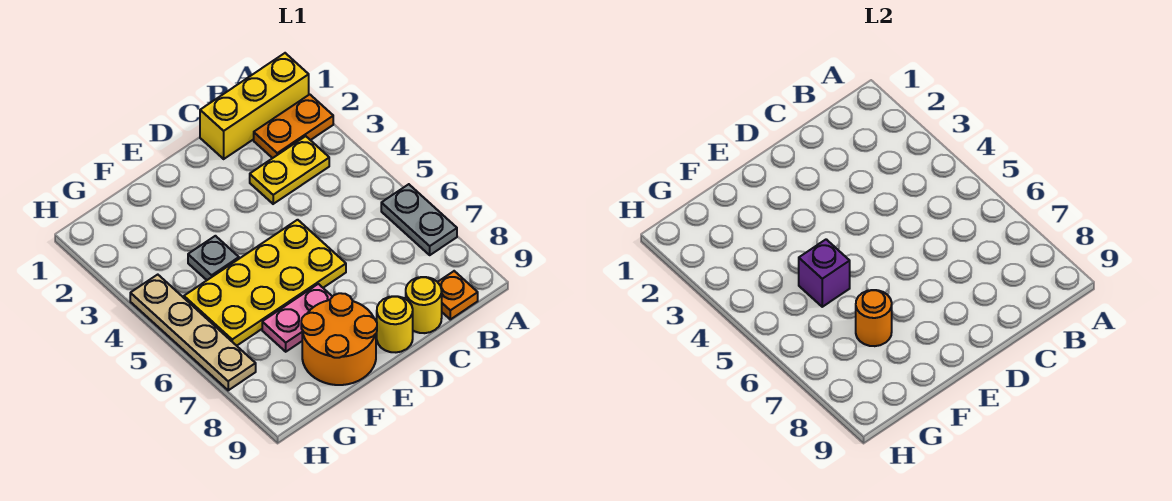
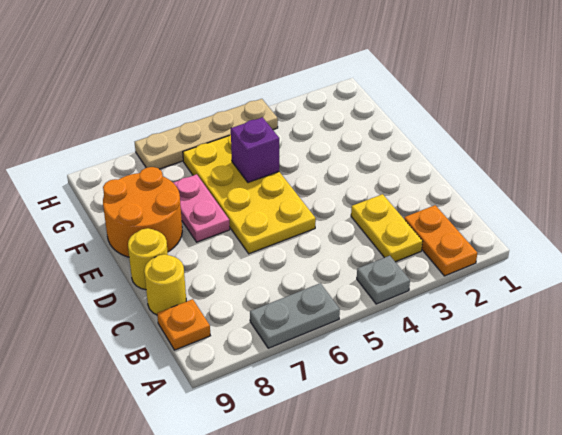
yellow 1x3 brick [200,53,309,159] -> none
grey 1x1 plate [188,236,239,280] -> grey 1x1 plate moved to [357,256,410,304]
orange 1x1 round brick [856,290,892,346] -> none

